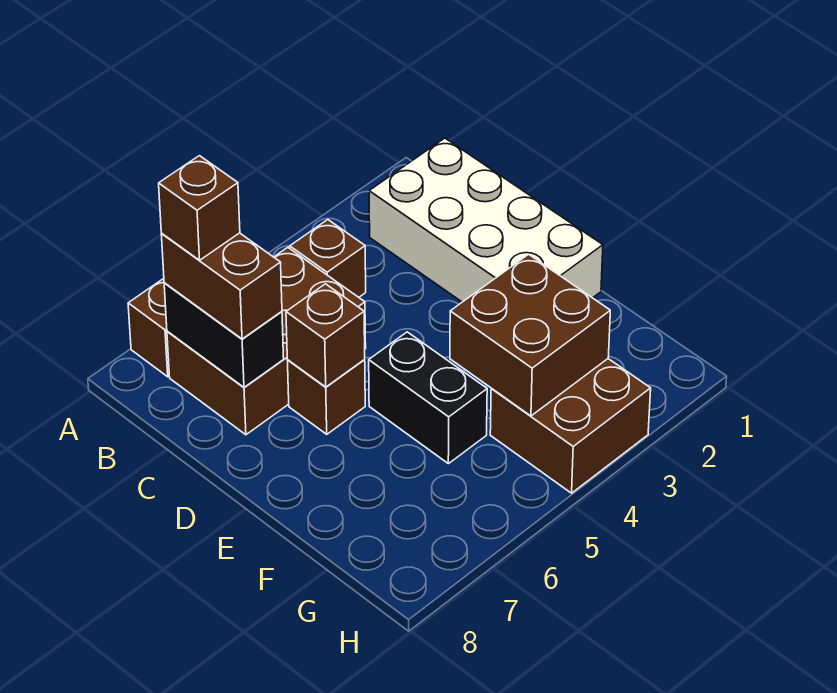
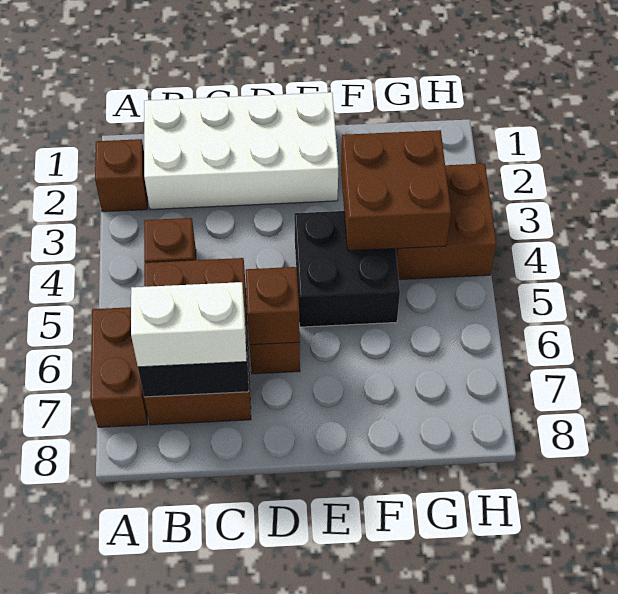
brown 1x2 brick [161,233,282,339] -> white 1x2 brick [131,282,247,367]
brown 1x1 brick [159,156,240,260] -> brown 1x1 brick moved to [95,139,147,212]
black 1x2 brick [369,332,487,464] -> black 2x2 brick [294,211,400,327]

